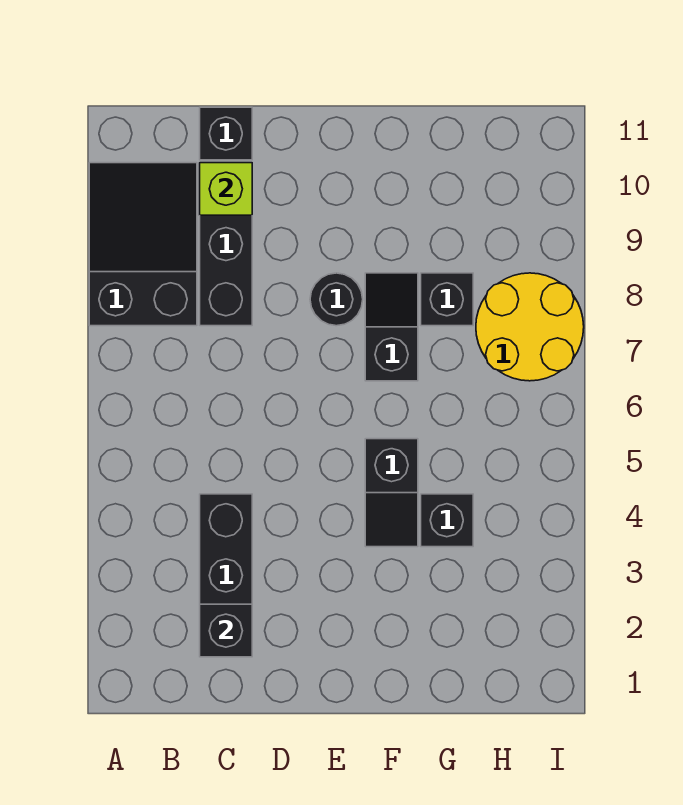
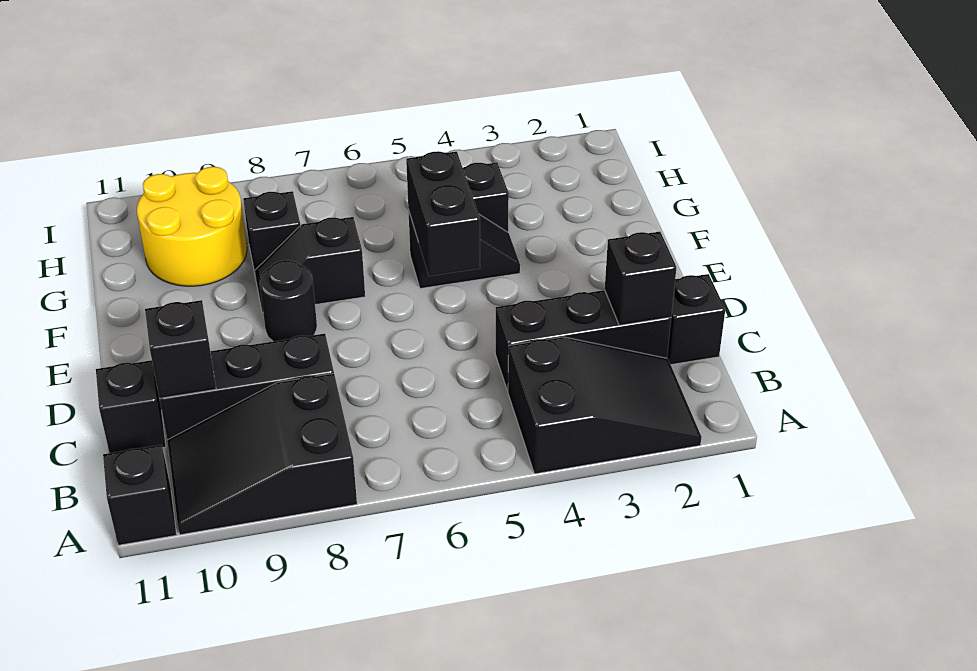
none -> black 2x3 slope [508,337,702,474]
none -> black 1x1 brick [103,445,177,545]
none -> black 1x1 brick [667,274,725,365]
lime 1x1 brick [200,163,252,215] -> black 1x1 brick [145,300,216,398]
none -> black 1x2 brick [406,151,480,276]
yellow 2x2 round brick [476,273,584,381] -> yellow 2x2 round brick moved to [137,167,247,286]

